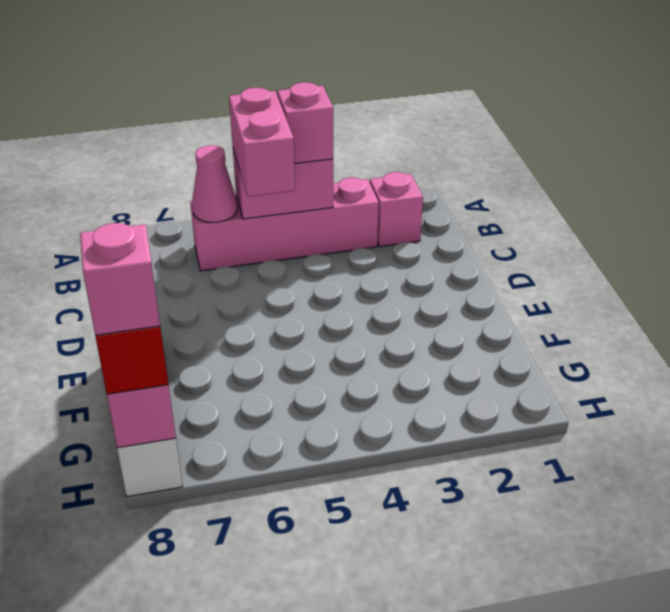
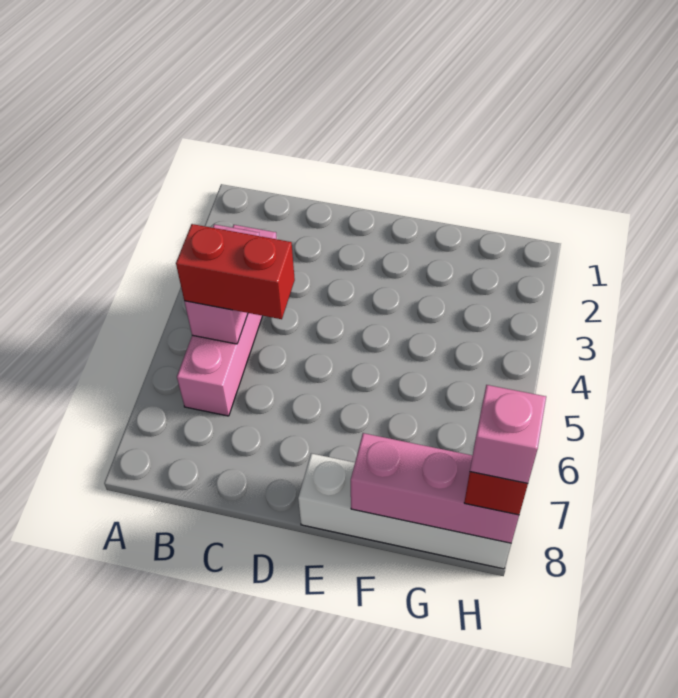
pink 1x1 brick [370,172,423,247] -> none
pink 1x1 brick [278,82,333,164] -> none
pink 1x2 brick [229,88,295,196] -> red 1x2 brick [176,224,295,319]
pink 1x1 cone [192,145,237,223] -> none

